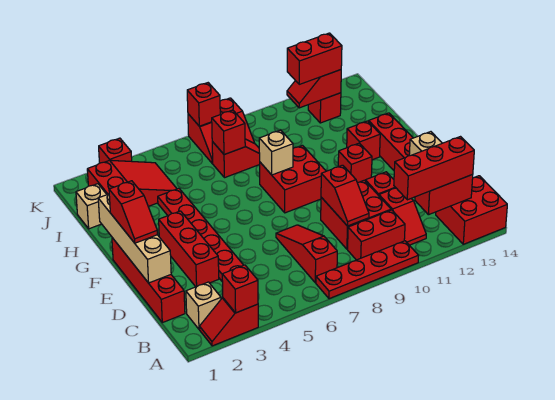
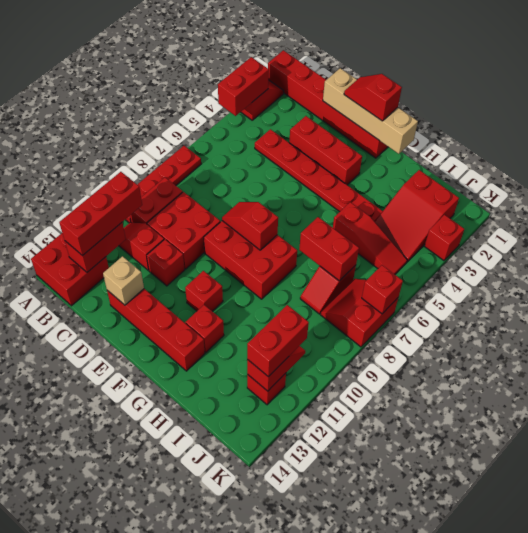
red 1x1 brick [222,265,258,313] -> red 1x2 brick [218,57,269,116]
tan 1x1 brick [186,282,221,329] -> none
red 1x3 slope [276,225,337,283] -> red 1x3 slope moved to [333,202,407,274]
red 1x4 brick [112,238,185,323] -> red 1x6 brick [268,50,388,158]
red 1x2 slope [321,165,369,226] -> red 1x2 slope moved to [222,202,278,250]
red 2x2 brick [260,146,326,213] -> red 2x3 brick [204,221,297,299]
tan 1x1 brick [259,130,293,175] -> none
tan 1x1 brick [76,184,107,229] -> none
red 1x1 brick [212,110,245,155] -> red 1x2 brick [299,217,359,281]

